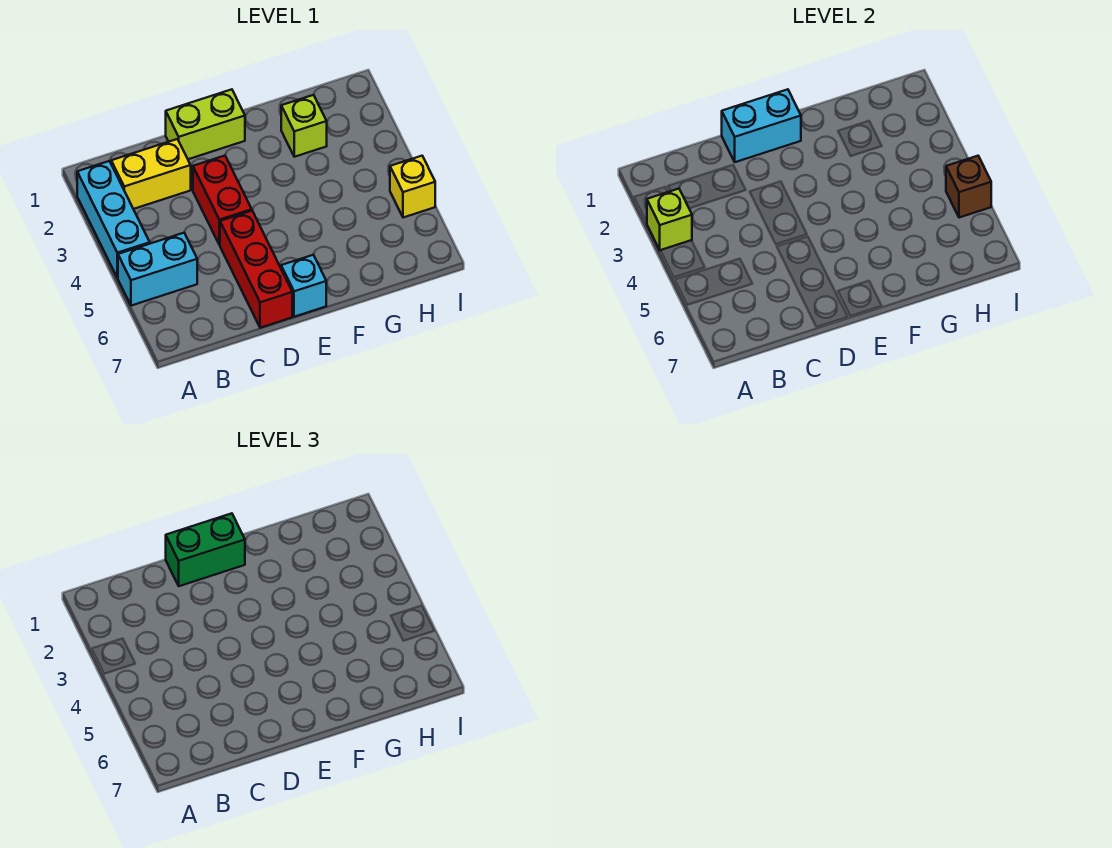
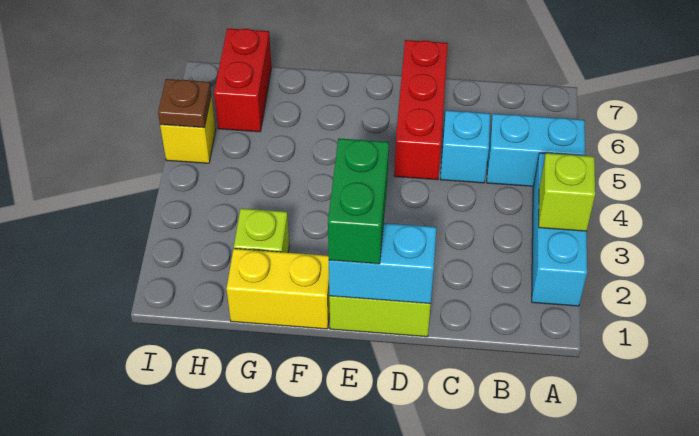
yellow 1x2 brick [111,139,191,209] -> yellow 1x2 brick moved to [227,249,330,329]
green 1x2 brick [166,513,245,586] -> green 1x2 brick turned to [328,138,389,264]
red 1x2 brick [193,156,252,245] -> red 1x2 brick moved to [214,28,272,132]
cyan 1x1 brick [281,255,326,317] -> cyan 1x1 brick moved to [440,111,490,183]
brown 1x1 brick [946,156,991,218] -> brown 1x1 plate [158,79,211,128]

